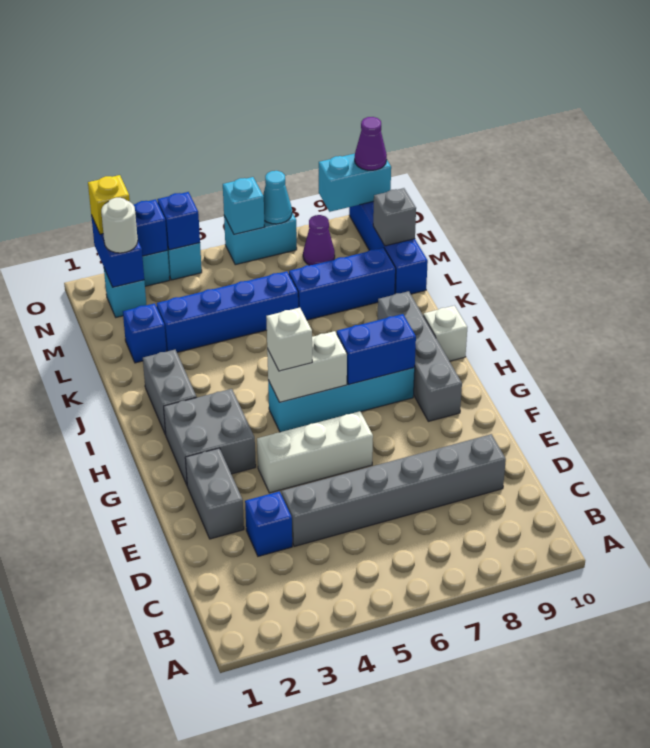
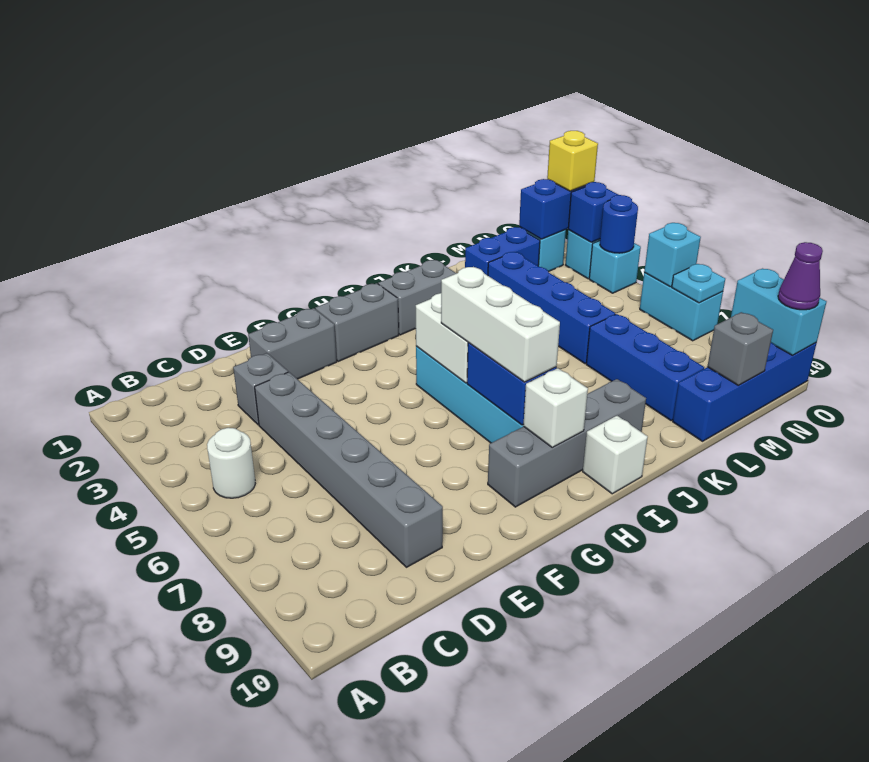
blue 1x1 brick [245,491,292,556] -> grey 1x1 brick [233,353,288,425]
white 1x3 brick [257,411,373,493] -> white 1x3 brick moved to [441,267,560,382]
grey 2x2 brick [164,389,256,485] -> grey 1x2 brick [316,283,399,361]
white 1x1 brick [266,308,312,371] -> white 1x1 brick moved to [523,368,588,448]
blue 1x1 brick [123,303,167,363] -> blue 1x2 brick [465,227,540,275]
white 1x1 round brick [101,198,138,253] -> white 1x1 round brick moved to [207,428,255,498]
purple 1x1 cone [303,215,335,265] -> none
blue 1x1 brick [157,192,200,250] -> blue 1x1 round brick [600,195,638,253]
cyan 1x1 cone [263,171,292,224] -> cyan 1x1 plate [672,264,725,303]

